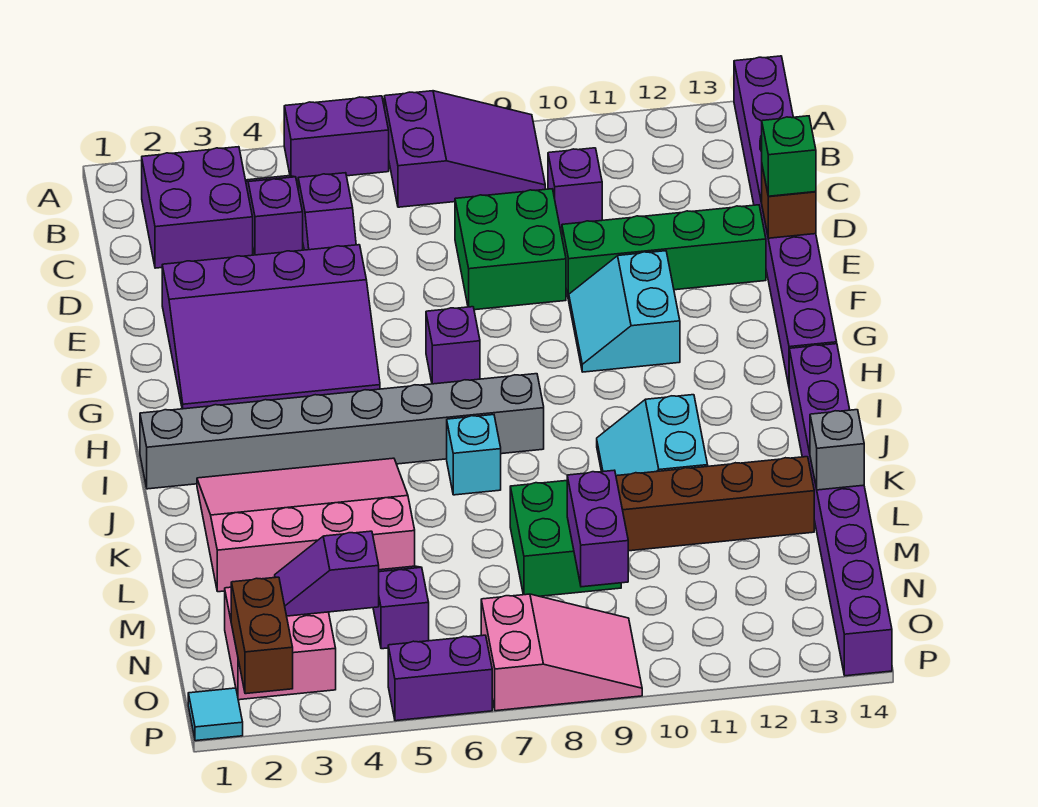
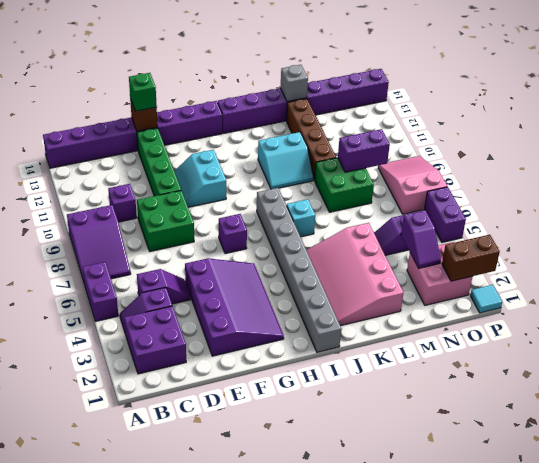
purple 2x3 slope [384,91,545,207] -> purple 2x3 slope turned to [67,205,131,282]
cyan 2x2 slope [569,251,680,372] -> cyan 2x2 slope turned to [174,150,226,207]

